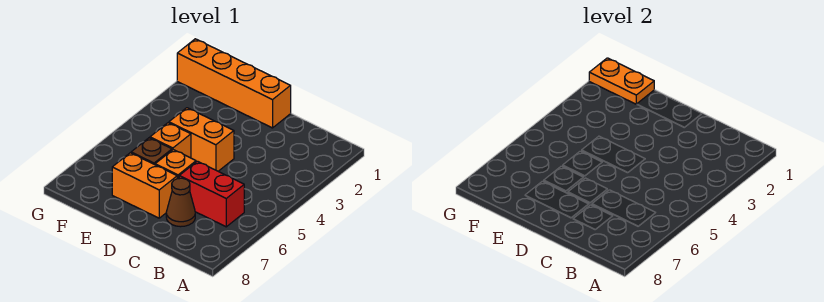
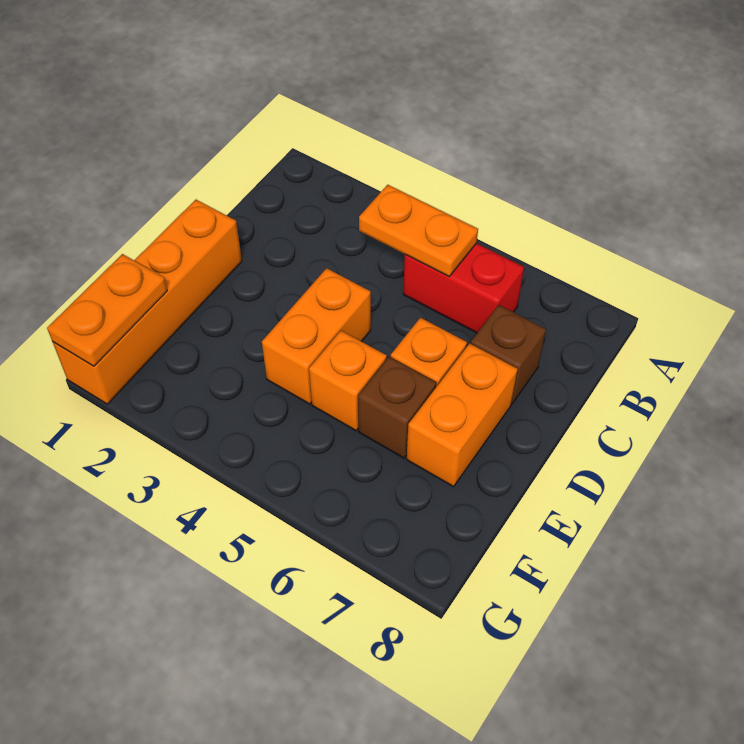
none -> orange 1x2 plate [359,185,478,276]
red 1x2 brick [179,161,244,227] -> red 1x2 brick turned to [403,243,524,333]
brown 1x1 cone [166,178,195,227] -> brown 1x1 brick [471,305,546,404]

